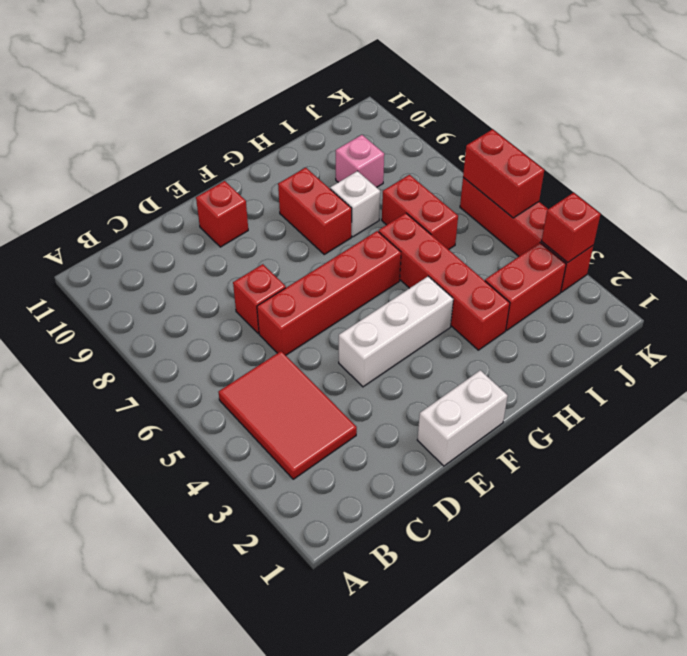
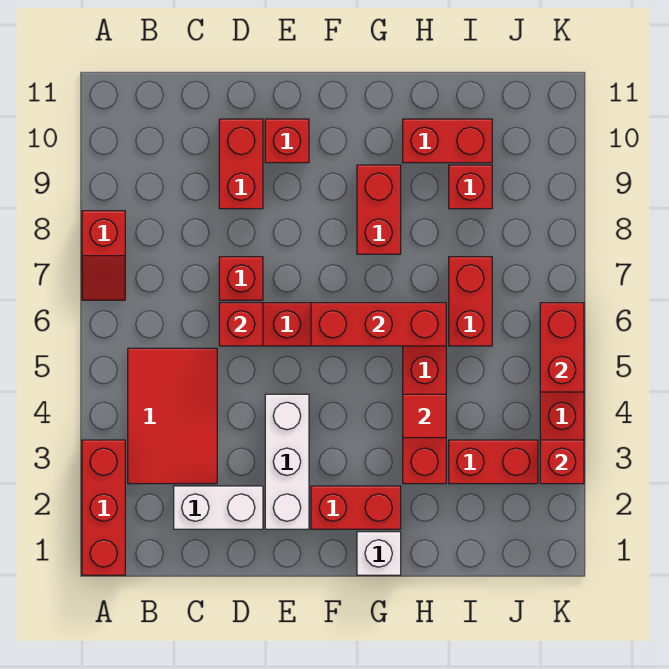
none -> red 1x3 brick [82,440,125,575]
none -> red 1x2 slope [82,211,125,300]
none -> red 1x1 brick [219,303,263,346]
none -> red 1x2 brick [219,119,263,209]
white 1x2 brick [417,370,508,466] -> white 1x2 brick moved to [174,486,263,529]
white 1x3 brick [339,276,453,387] -> white 1x3 brick turned to [265,394,309,529]
none -> red 1x2 brick [311,486,401,529]
none -> red 1x3 brick [311,303,446,346]
none -> red 1x1 tile [403,394,446,438]
white 1x1 brick [330,171,380,237] -> white 1x1 brick moved to [357,532,401,575]
none -> red 1x2 brick [403,119,492,163]
pink 1x1 brick [336,135,384,187] -> red 1x1 brick [449,165,492,209]

